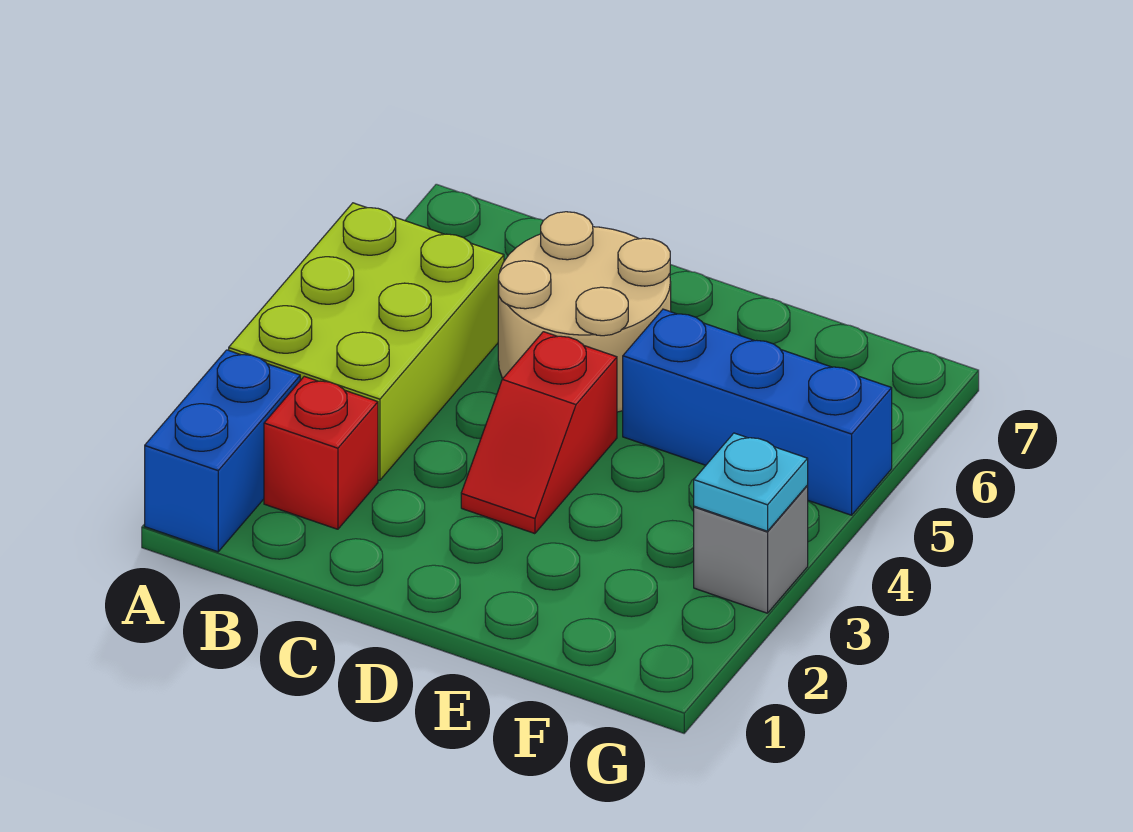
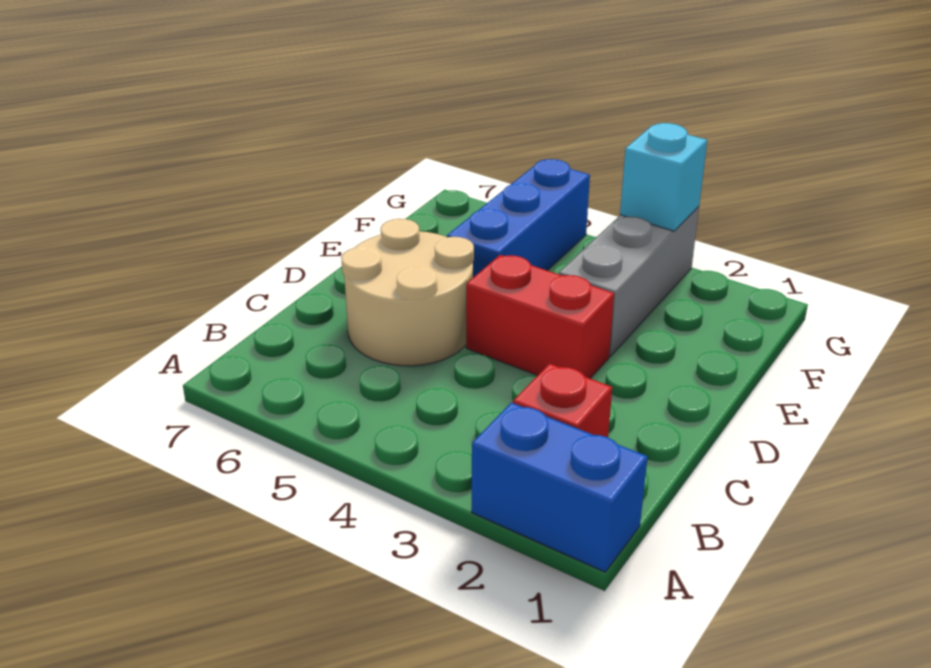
lime 2x3 brick [229,203,504,480] -> none
red 1x2 slope [461,332,617,534] -> red 1x2 brick [466,255,614,378]
grey 1x1 brick [694,486,808,613] -> grey 1x3 brick [559,207,699,356]
cyan 1x1 plate [694,433,808,531] -> cyan 1x1 brick [620,123,707,231]

